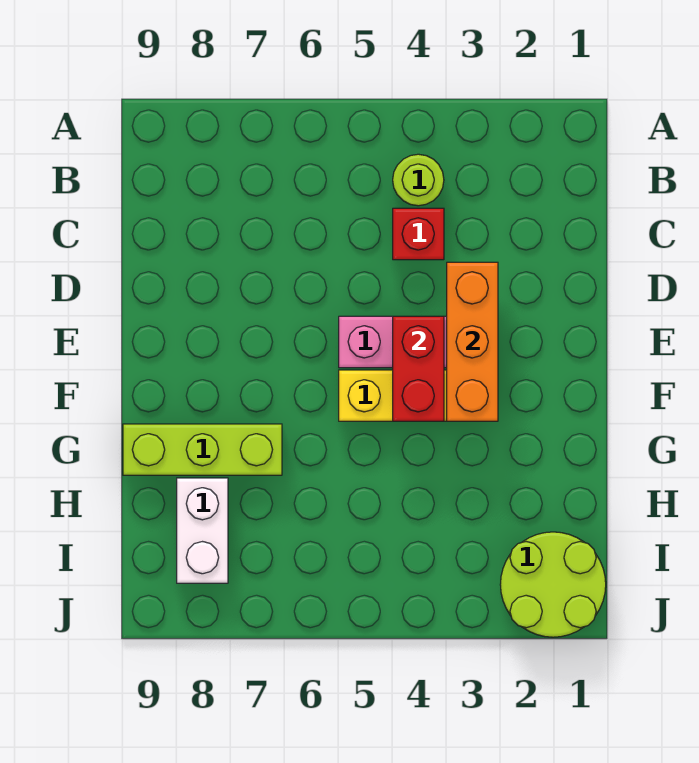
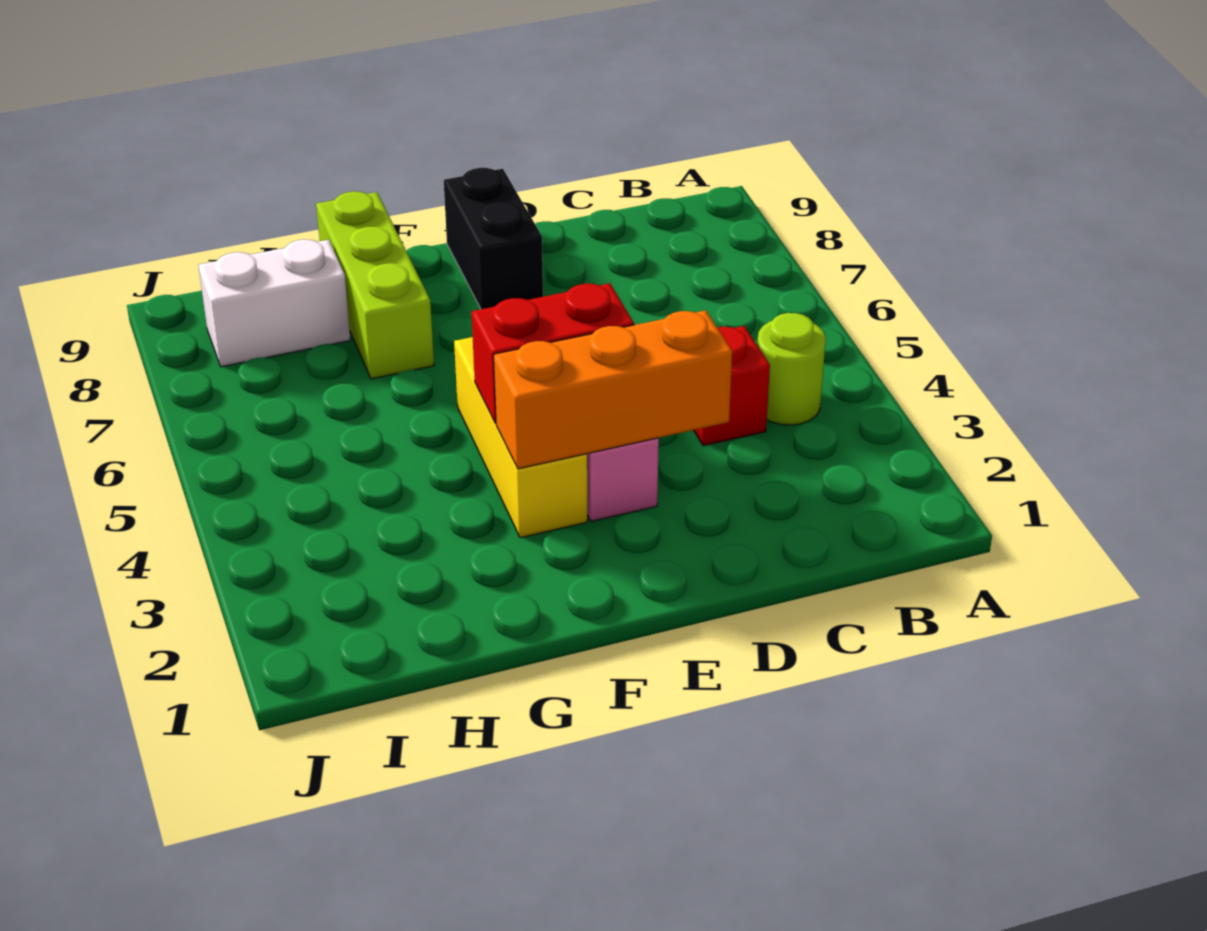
none -> black 1x2 brick [444,168,543,309]
lime 2x2 round brick [500,532,606,637] -> none

